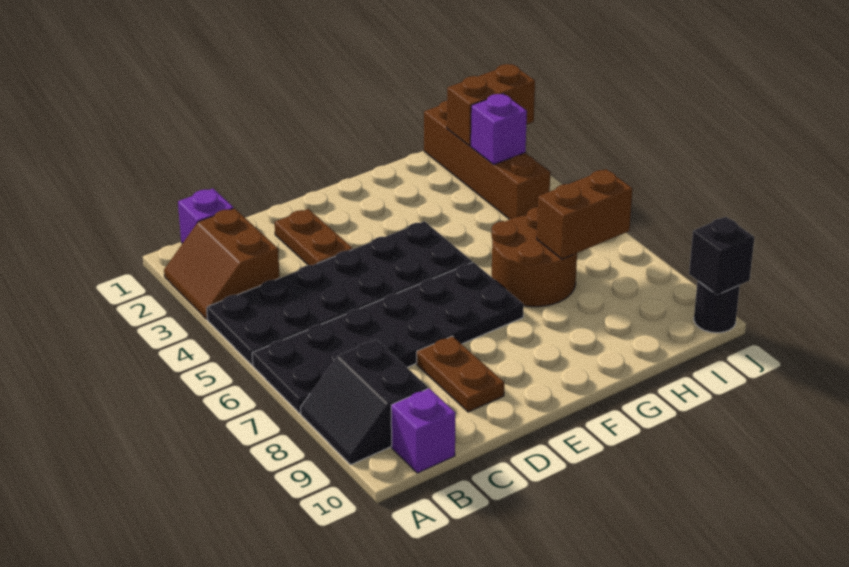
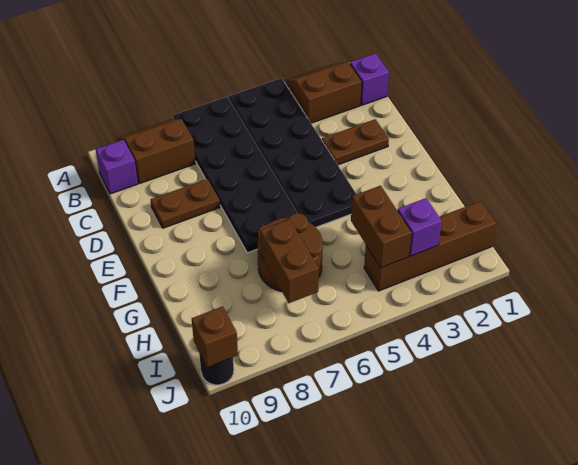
black 2x2 slope [301,339,428,465] -> brown 2x2 slope [117,119,195,184]
brown 1x2 brick [447,64,535,146] -> brown 1x2 brick moved to [351,186,412,268]
black 1x1 brick [689,217,754,295] -> brown 1x1 brick [192,306,238,367]

